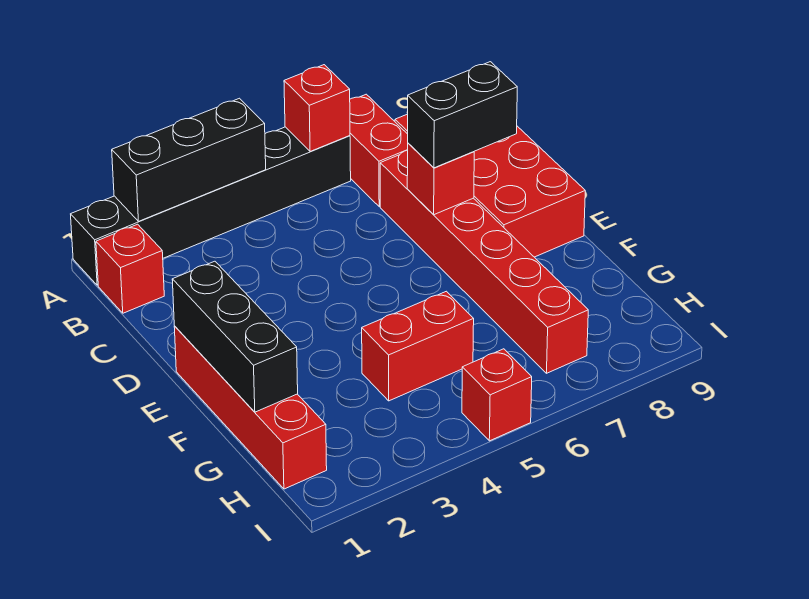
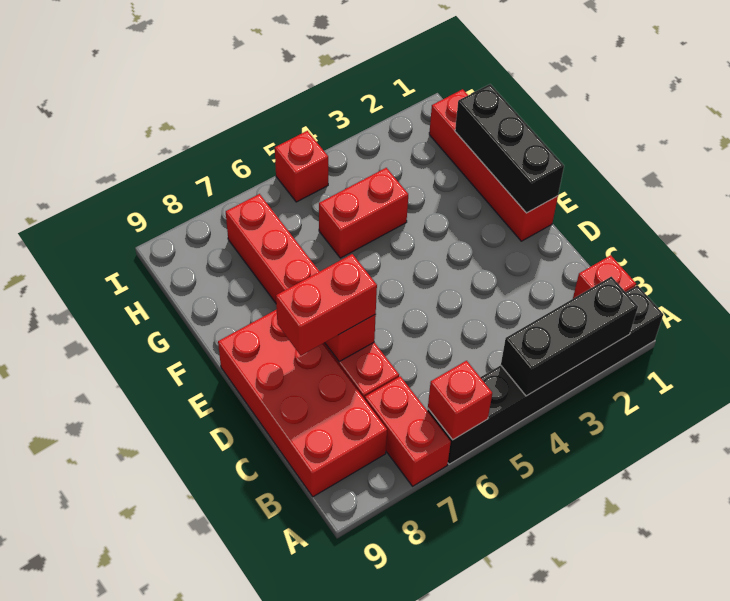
black 1x2 brick [408,62,517,168] -> red 1x2 brick [276,254,377,355]

